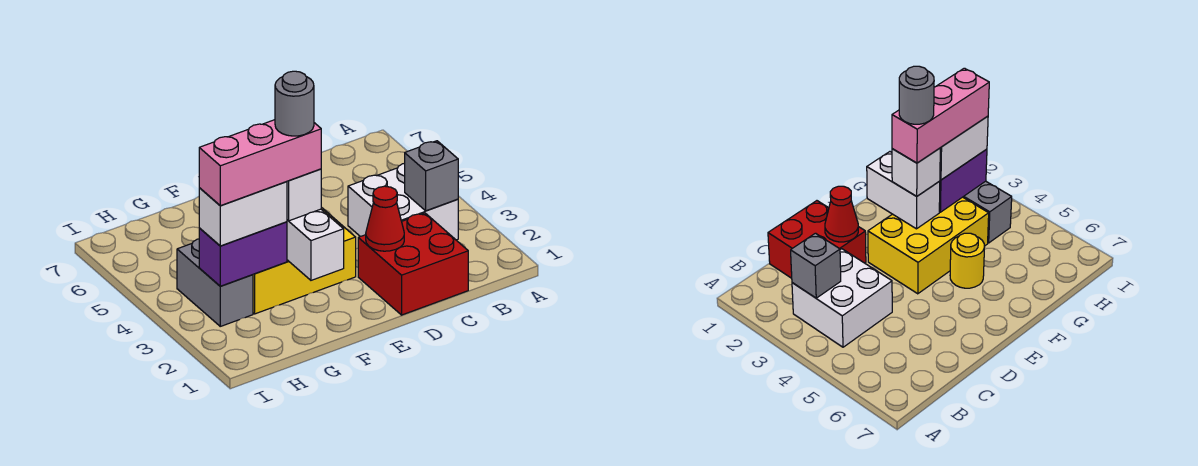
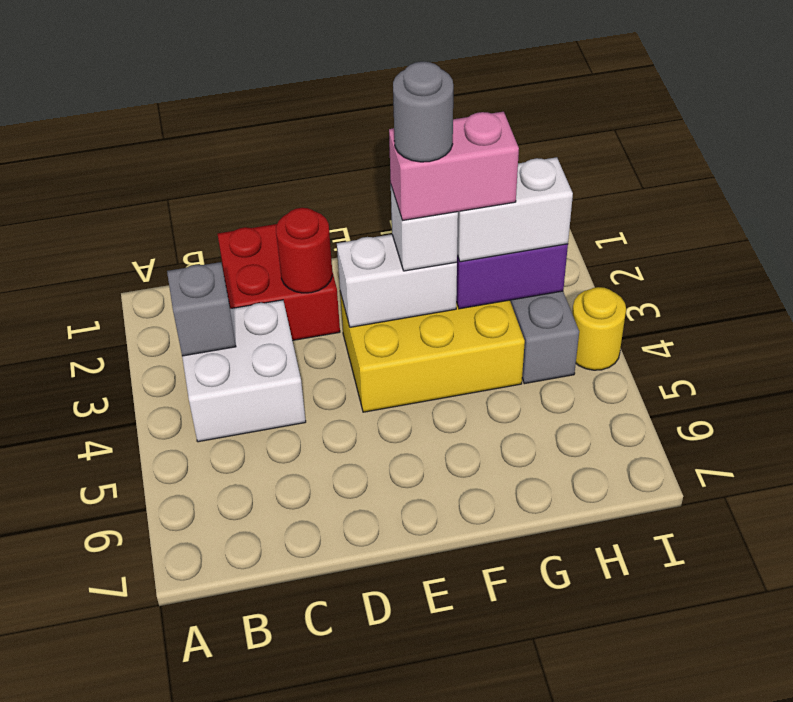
red 1x1 cone [366,186,404,251] -> red 1x1 round brick [276,208,332,293]
white 1x2 brick [287,209,344,280] -> white 1x2 brick turned to [337,234,457,327]
pink 1x3 brick [199,120,321,206] -> pink 1x2 brick [389,112,519,221]
yellow 1x1 round brick [950,233,984,288] -> yellow 1x1 round brick moved to [572,287,626,370]

